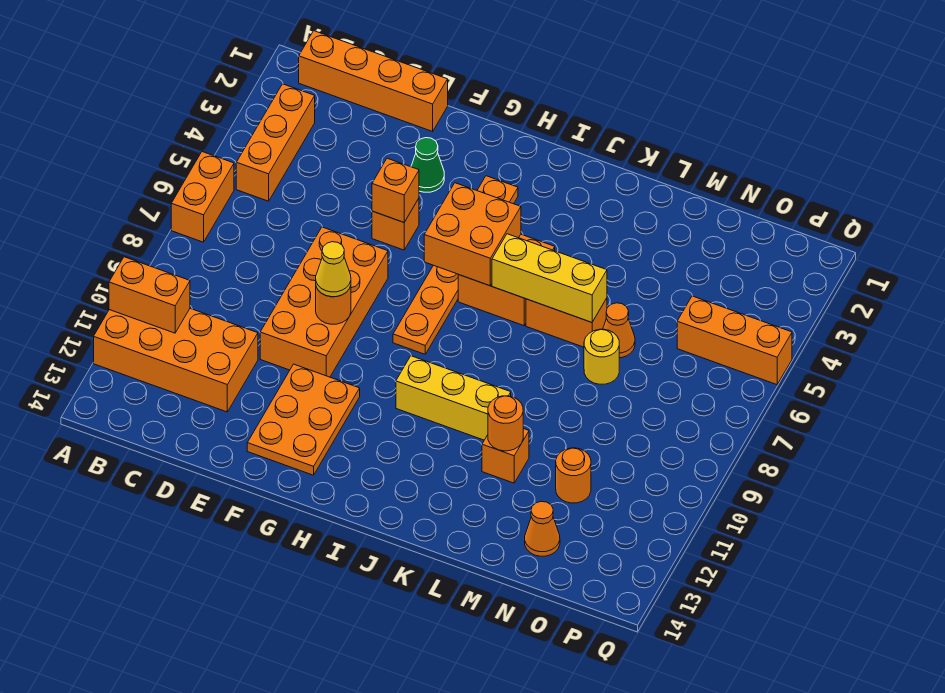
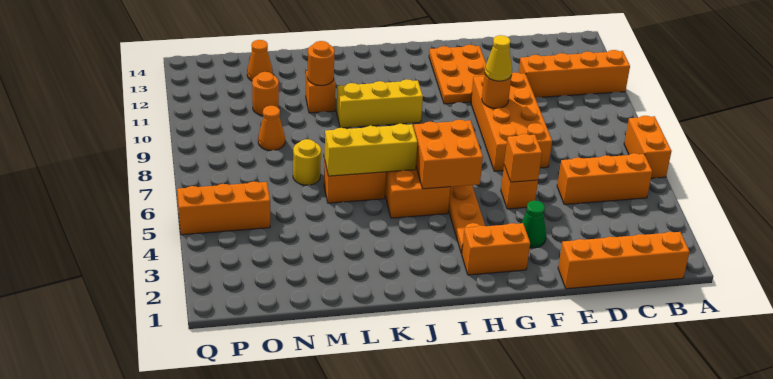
orange 2x4 brick [94,308,258,412] -> orange 1x4 brick [519,50,630,98]
orange 1x2 brick [109,257,190,333] -> orange 1x2 brick moved to [462,223,530,275]
orange 1x3 brick [236,84,315,201] -> orange 1x3 brick turned to [557,153,652,204]
orange 1x1 cone [603,303,635,358] -> orange 1x1 cone moved to [258,106,285,151]

